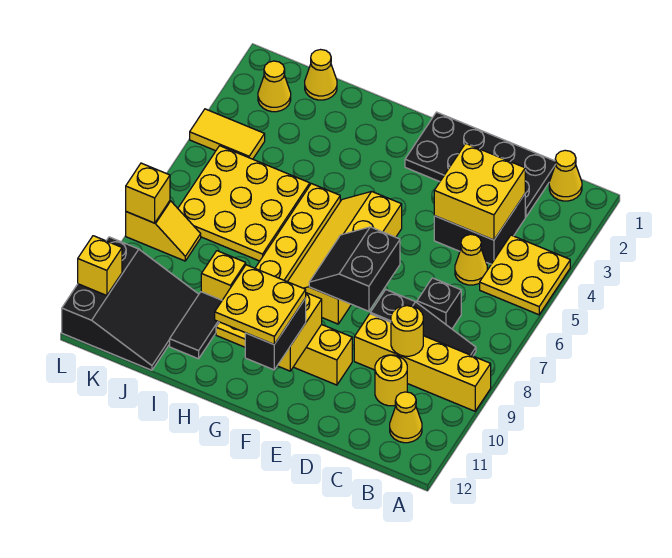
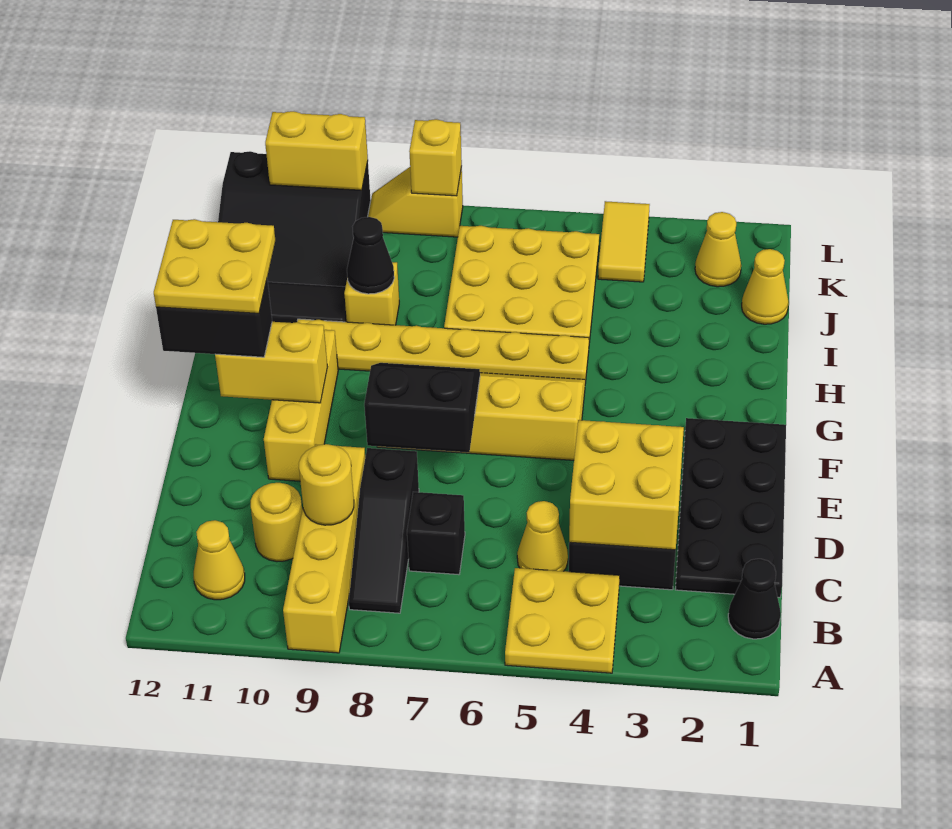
yellow 1x1 cone [549,150,582,201] -> black 1x1 cone [728,559,781,639]
none -> black 1x1 cone [347,217,394,294]
yellow 1x2 slope [126,201,201,261] -> yellow 1x2 slope turned to [368,167,463,237]
yellow 1x1 brick [78,236,122,296] -> yellow 1x2 brick [265,111,368,190]

